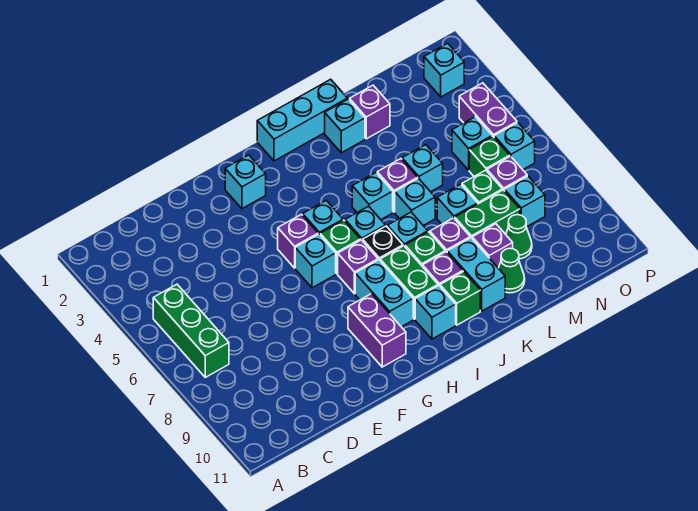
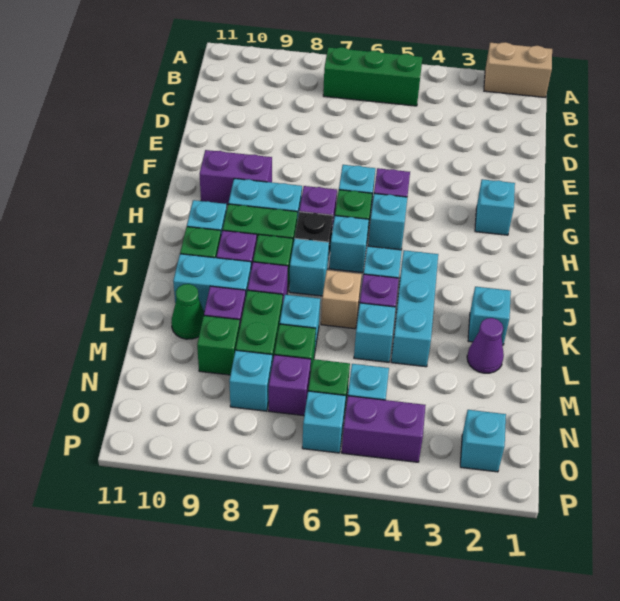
none -> tan 1x2 brick [484,42,552,97]
cyan 1x3 brick [257,79,347,161] -> cyan 1x3 brick moved to [391,250,438,367]
cyan 1x1 brick [395,178,435,225] -> tan 1x1 brick [321,270,362,329]
purple 1x1 brick [350,85,390,139] -> purple 1x1 cone [467,318,504,373]
green 1x1 cone [506,215,532,259] -> green 1x1 brick [197,316,240,375]

